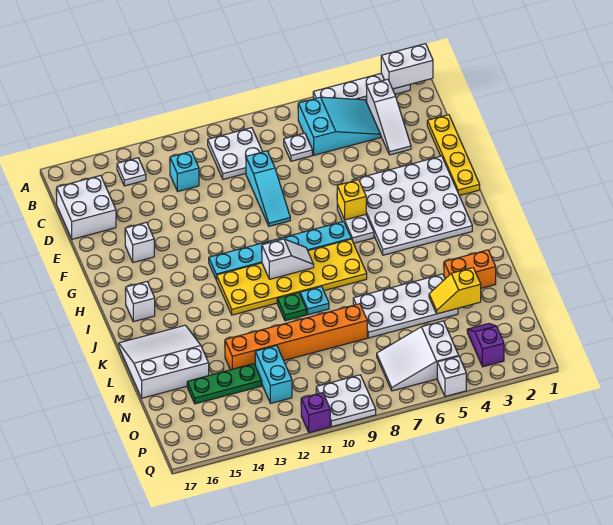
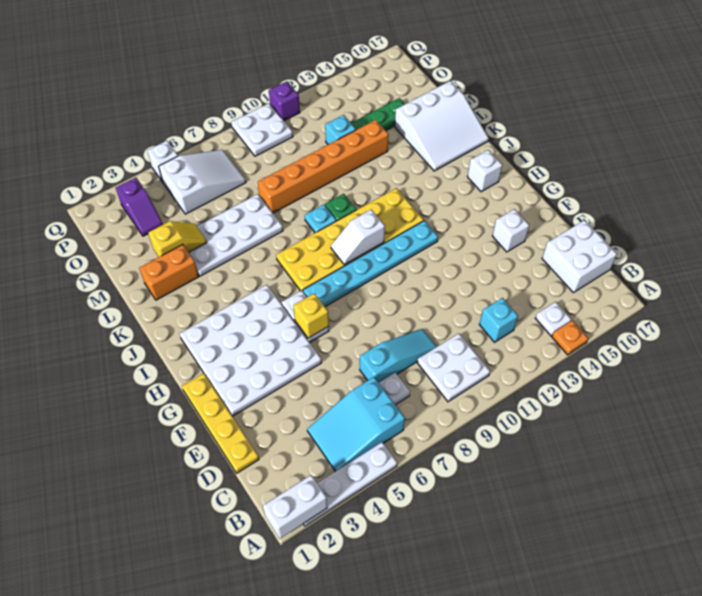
none -> orange 1x1 plate [552,320,588,355]
white 1x3 slope [367,79,411,155] -> none
cyan 1x3 slope [246,151,290,226] -> cyan 1x3 slope turned to [360,329,436,383]
cyan 1x2 brick [255,346,292,403] -> cyan 1x1 brick [325,115,356,144]

